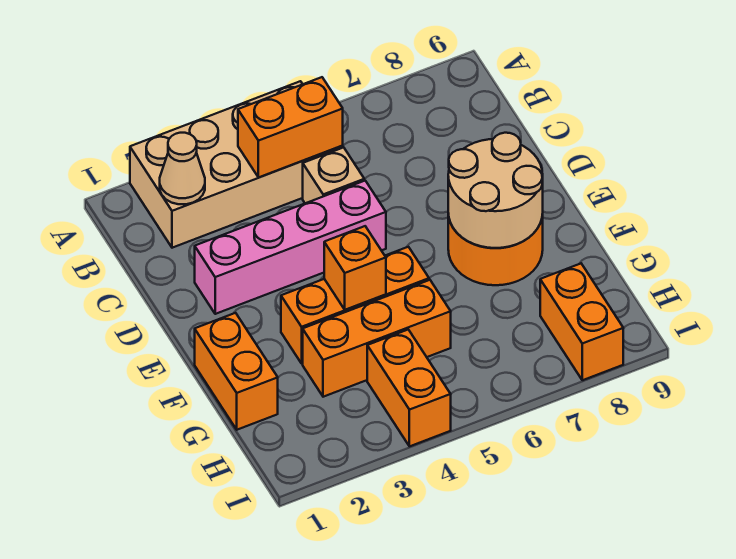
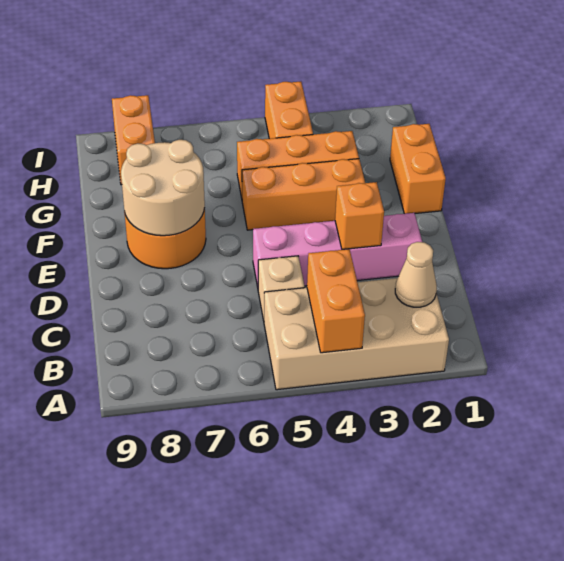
orange 1x2 brick [238,77,343,177] -> orange 1x2 brick turned to [307,249,365,353]
orange 1x1 brick [324,226,386,310] -> orange 1x1 brick moved to [335,182,384,249]

